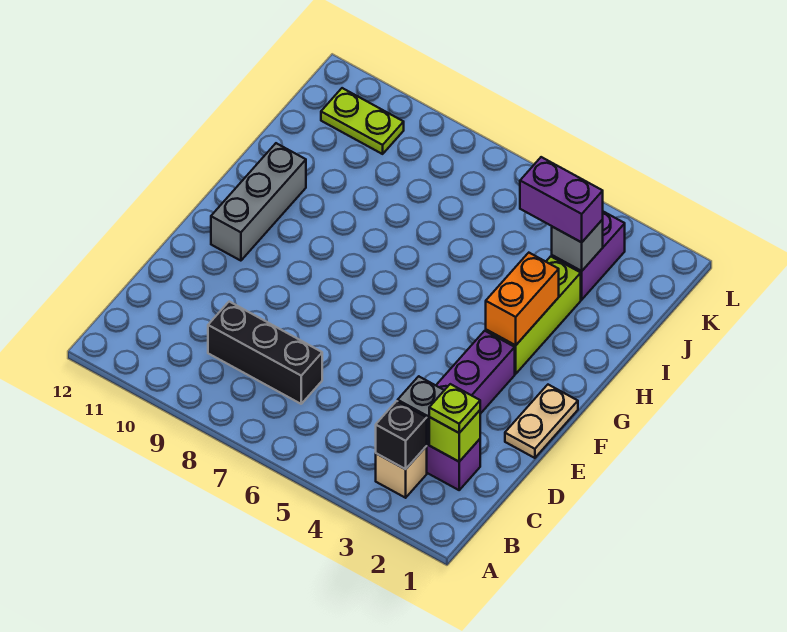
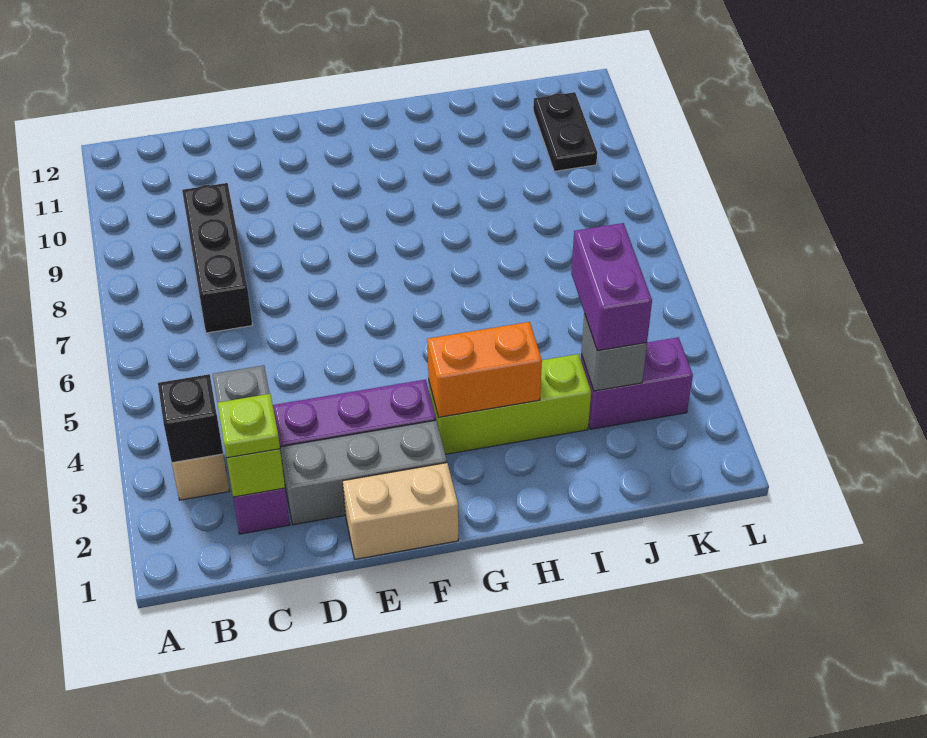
tan 1x2 plate [505,385,578,458] -> tan 1x2 brick [343,463,458,559]
grey 1x3 brick [211,143,306,261] -> grey 1x3 brick moved to [280,420,447,525]
lime 1x2 plate [321,88,404,154] -> black 1x2 plate [533,92,597,171]

